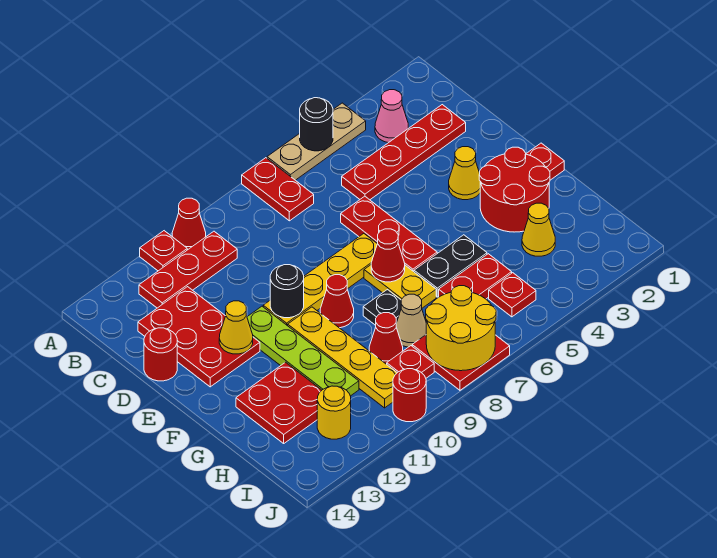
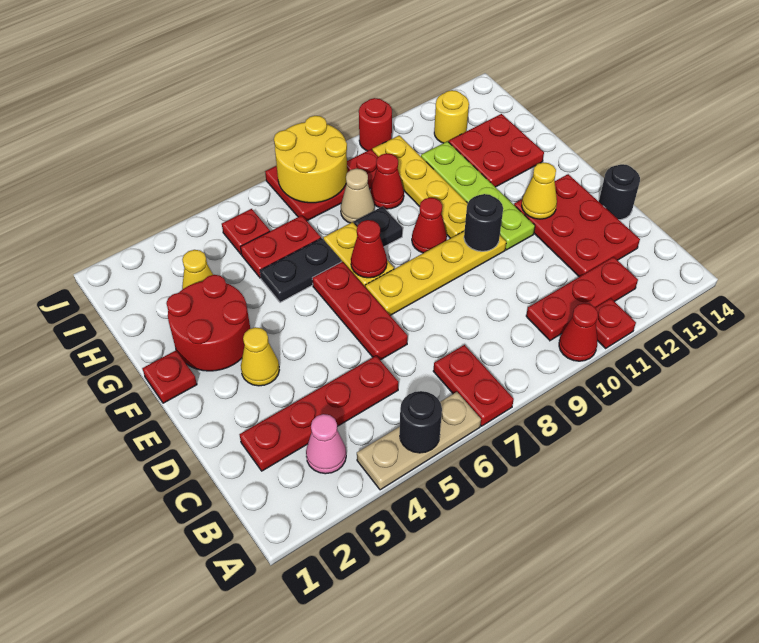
red 1x1 round brick [144,328,177,381] -> black 1x1 round brick [599,164,640,220]

